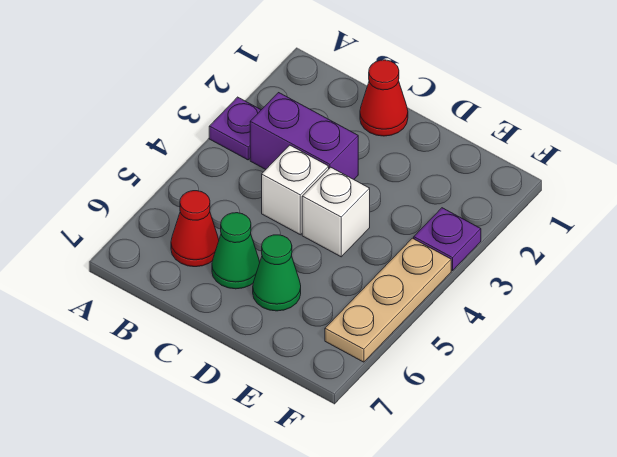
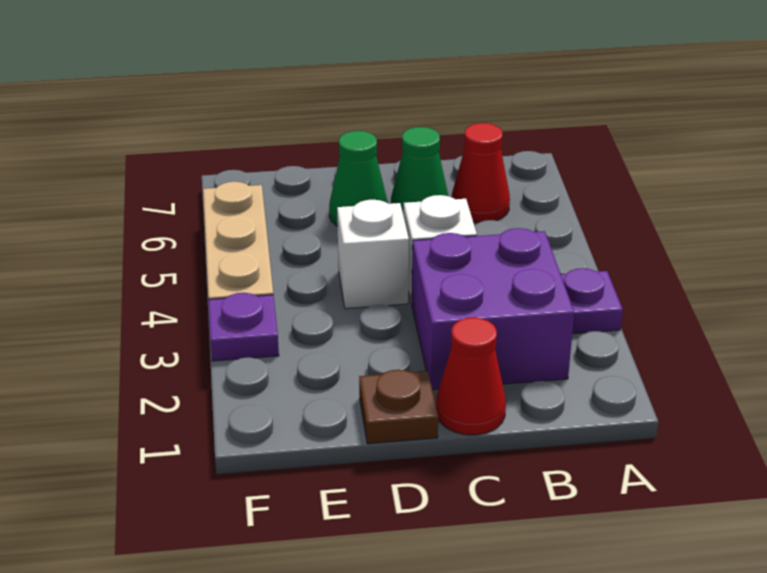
purple 1x2 brick [250,93,358,179] -> purple 2x2 brick [412,228,574,390]
none -> brown 1x1 plate [359,370,438,444]

